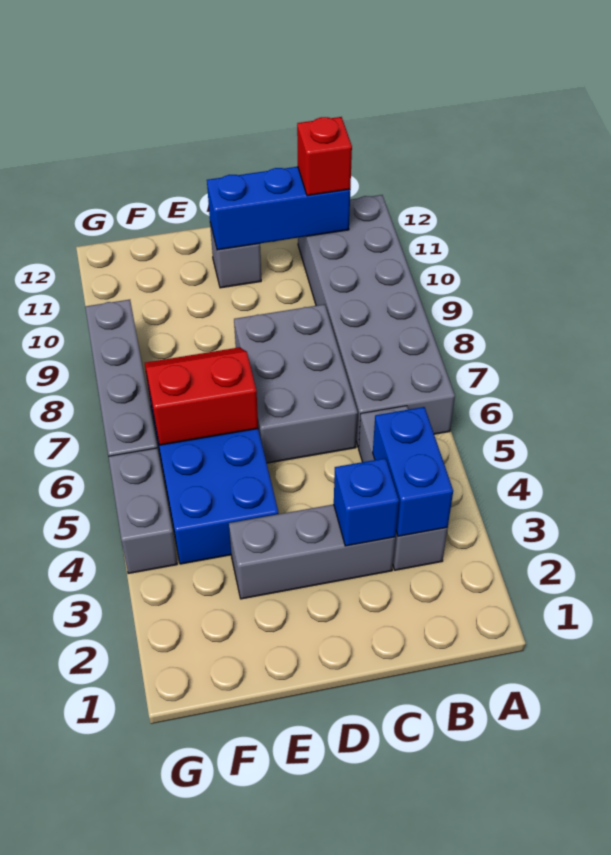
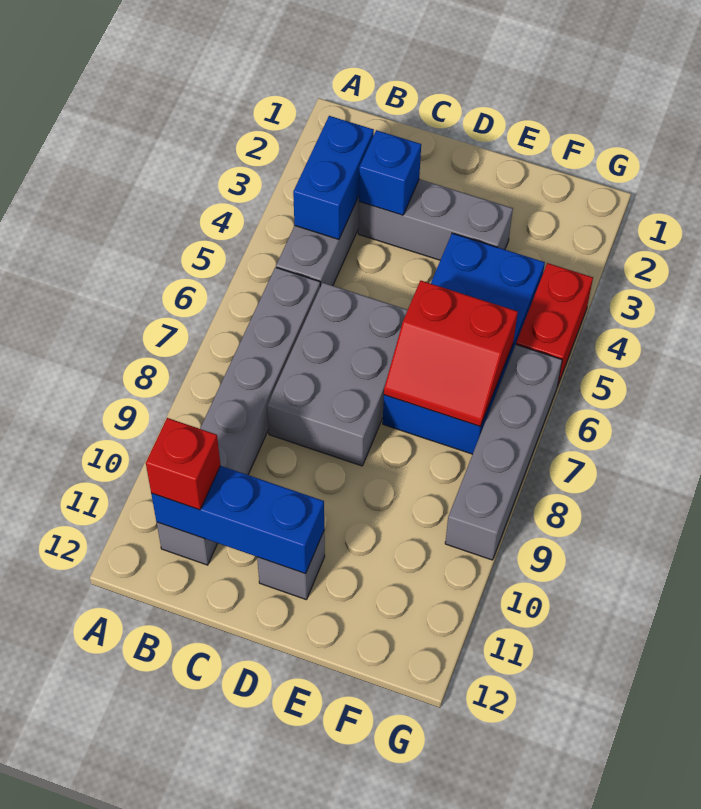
grey 2x6 brick [298,195,455,447] -> grey 1x6 brick [157,267,320,565]
grey 1x2 brick [109,448,177,574] -> red 1x2 brick [516,263,593,387]

